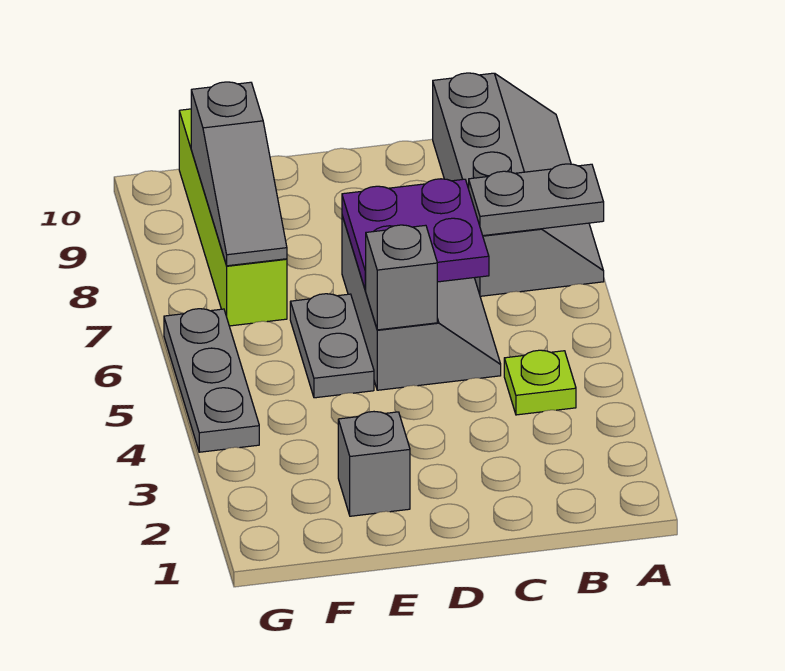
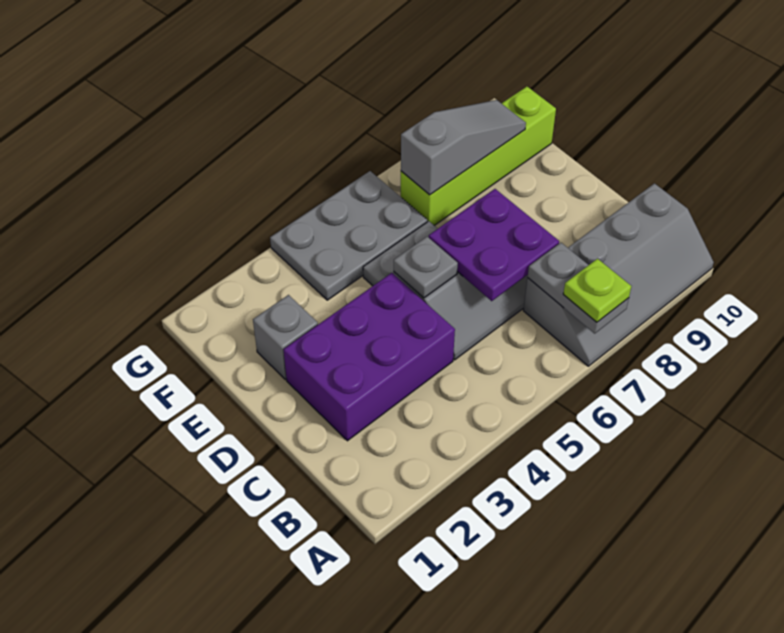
lime 1x1 plate [504,350,576,415] -> lime 1x1 plate moved to [563,259,631,322]
none -> purple 2x3 brick [283,273,455,441]
grey 1x1 brick [366,225,437,330] -> grey 1x1 plate [394,237,458,298]
grey 1x3 slope [191,82,287,266] -> grey 1x3 slope turned to [401,100,526,195]
grey 1x3 plate [164,309,259,452] -> grey 2x3 plate [270,171,427,300]

